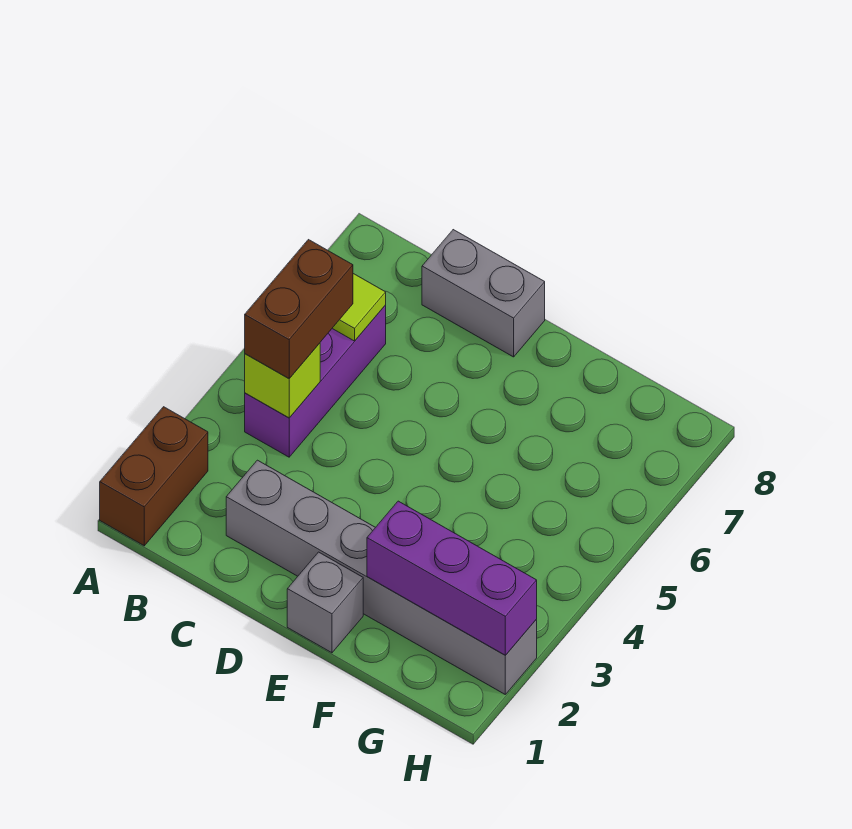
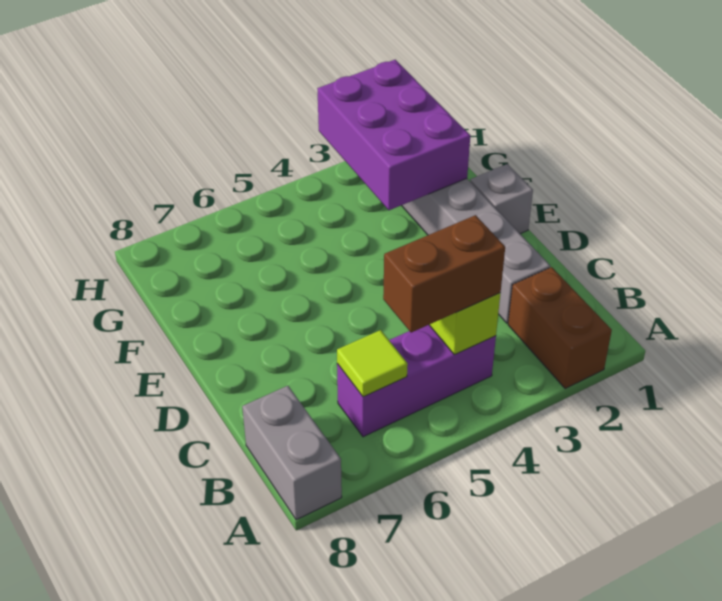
brown 1x2 brick [100,407,208,546] -> brown 1x2 brick turned to [508,267,612,389]
grey 1x2 brick [422,230,545,357] -> grey 1x2 brick moved to [242,386,342,520]
purple 1x3 brick [367,501,537,655] -> purple 2x3 brick [317,60,470,210]

